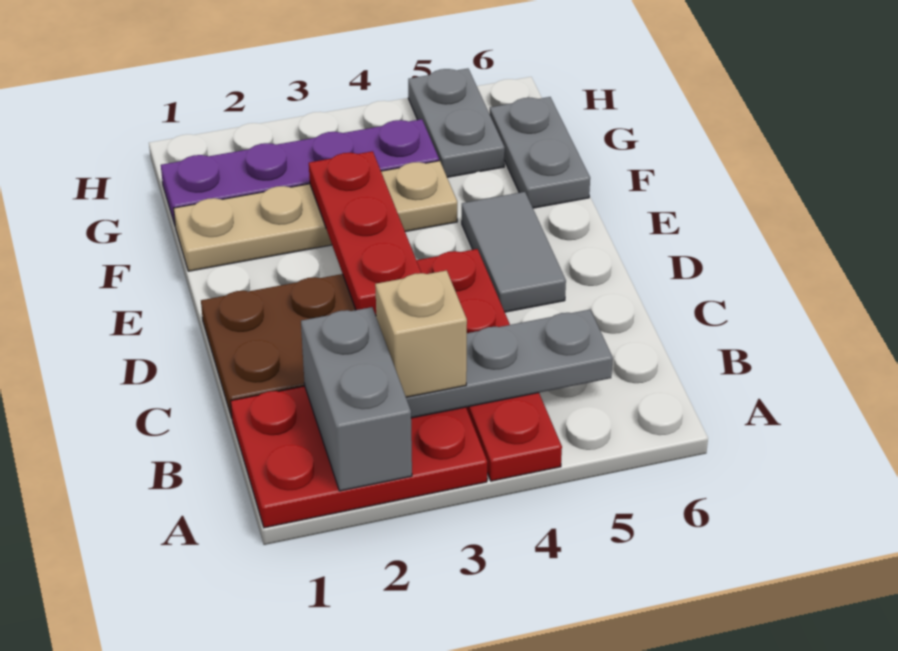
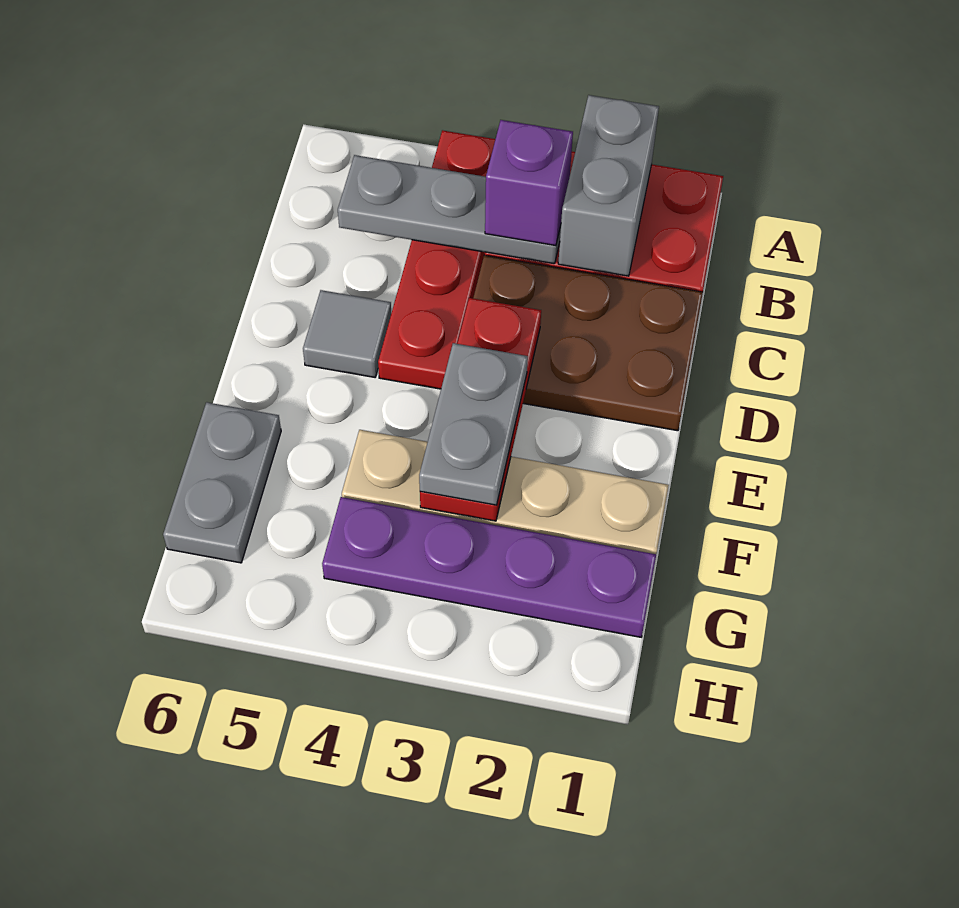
tan 1x1 brick [375,270,467,397] -> purple 1x1 brick [485,120,573,246]
grey 1x2 tile [462,192,566,312] -> grey 1x1 tile [303,290,391,377]
grey 1x2 plate [408,69,505,177] -> grey 1x2 plate moved to [419,343,528,505]

